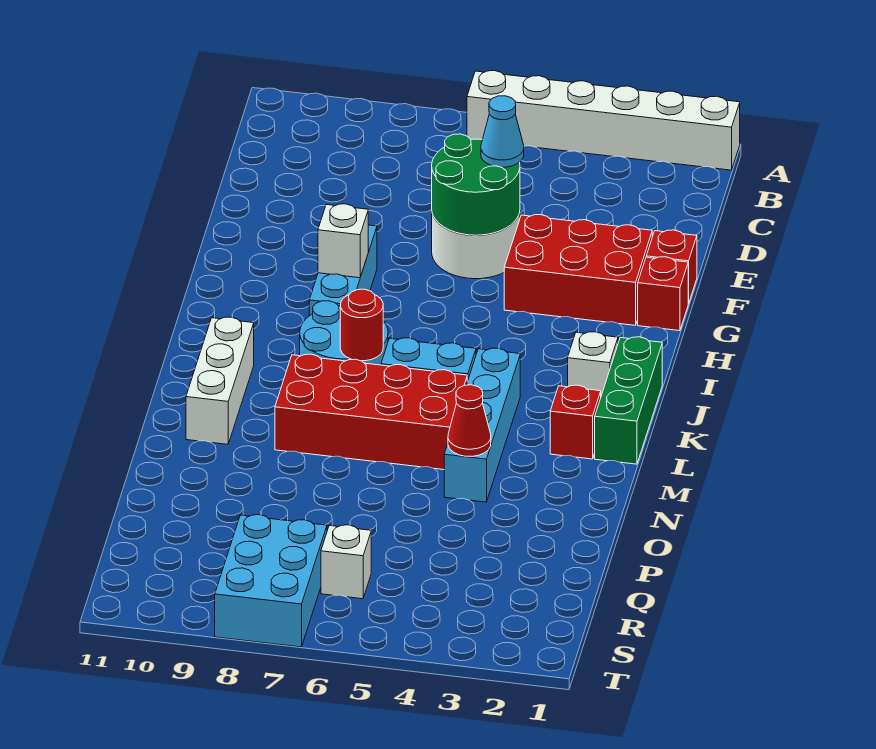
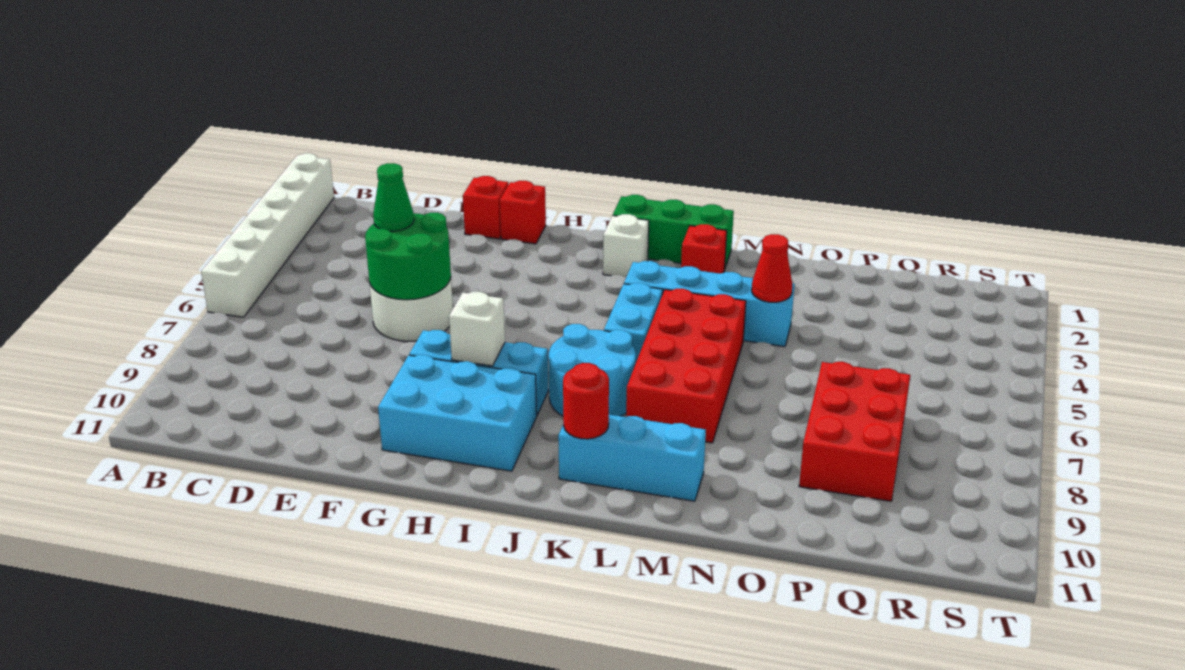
cyan 1x1 cone [481,96,524,167] -> green 1x1 cone [373,163,414,231]
red 2x3 brick [504,215,652,325] -> red 2x3 brick moved to [799,362,910,501]
red 1x1 round brick [340,289,383,361] -> red 1x1 round brick moved to [563,363,609,439]
white 1x3 brick [186,317,254,444] -> cyan 1x3 brick [558,415,706,501]
white 1x1 brick [321,525,371,599] -> none
cyan 2x3 brick [215,515,327,647] -> cyan 2x3 brick moved to [378,355,537,471]

